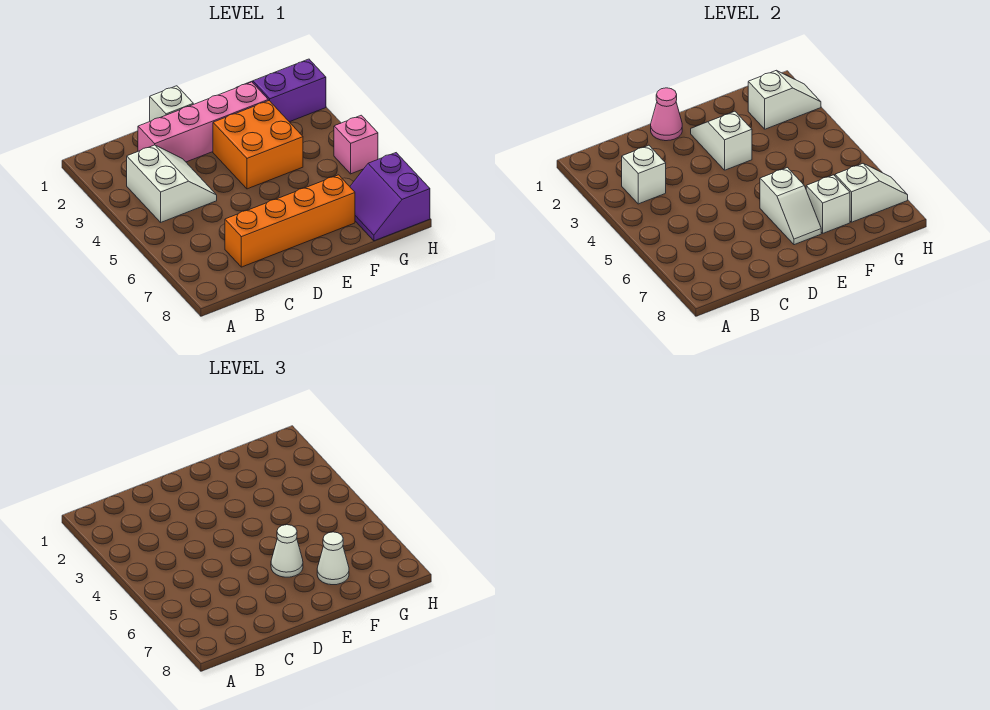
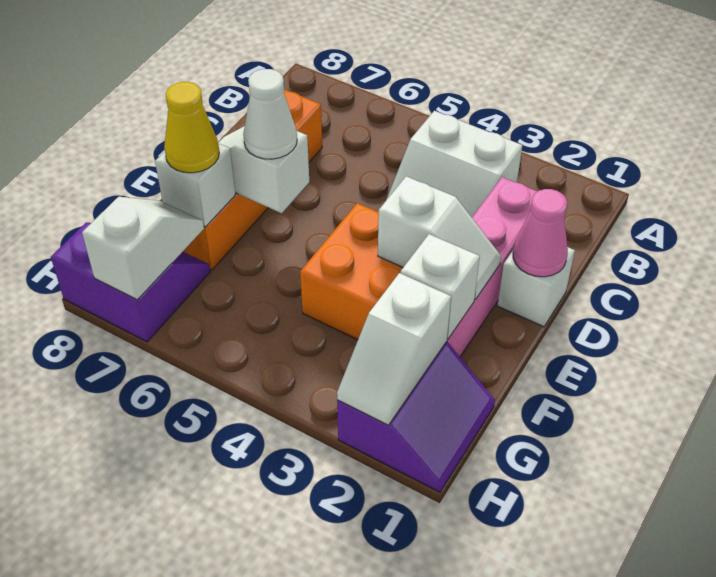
white 1x1 brick [622,145,666,204] -> white 1x1 brick moved to [401,234,480,339]
white 1x1 cone [317,532,349,585] -> yellow 1x1 cone [164,82,219,173]
white 1x2 slope [835,164,908,222] -> white 1x2 slope turned to [82,197,204,300]
pink 1x1 brick [334,115,378,174] -> none

